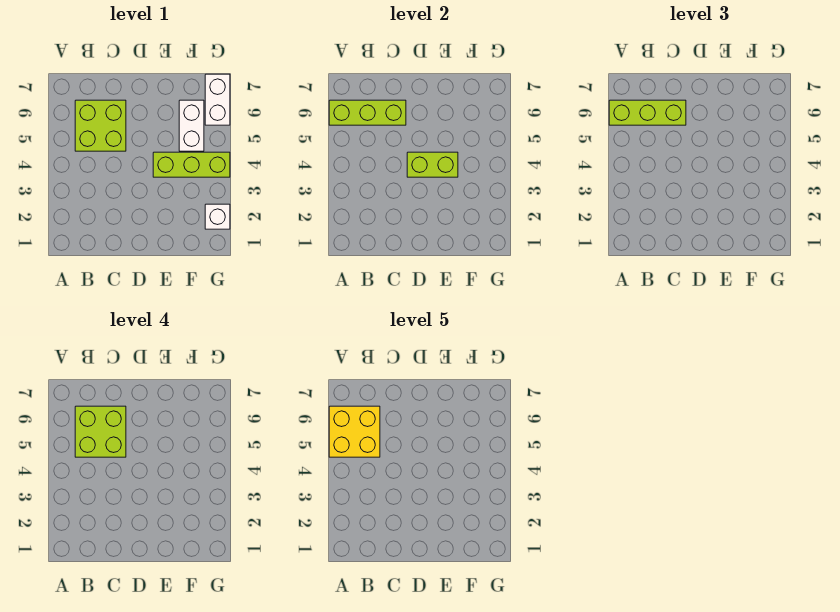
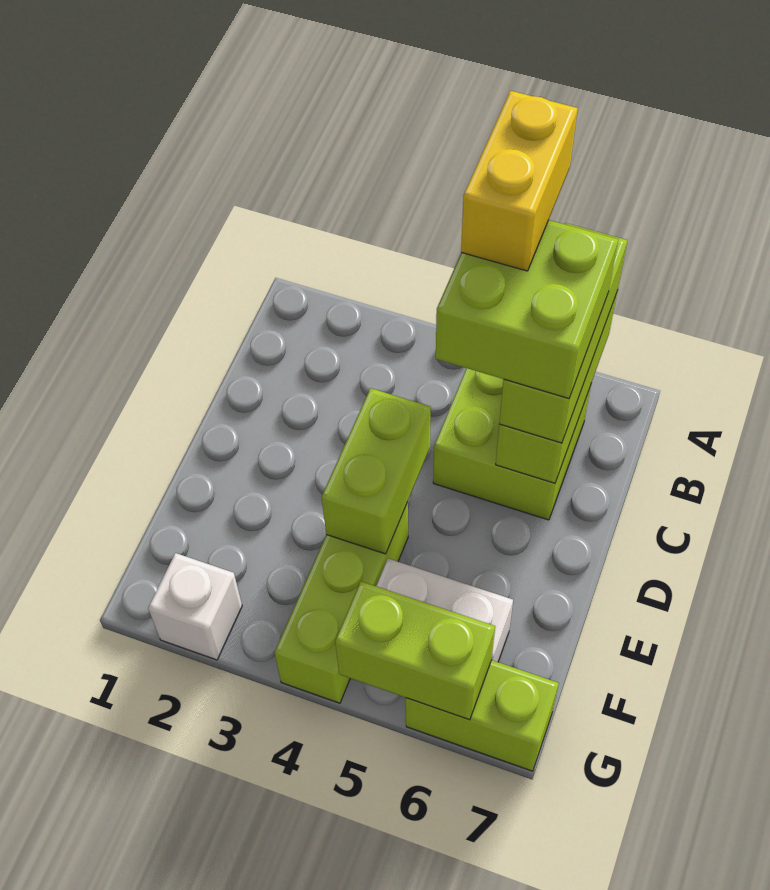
yellow 2x2 brick [329,406,380,457] -> yellow 1x2 brick [461,91,578,271]
none -> lime 1x2 brick [335,581,495,720]
white 1x2 brick [205,74,230,125] -> lime 1x2 brick [406,660,559,771]

